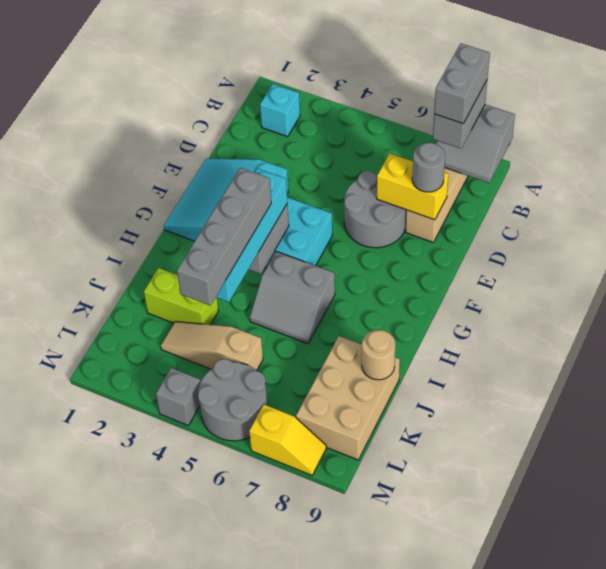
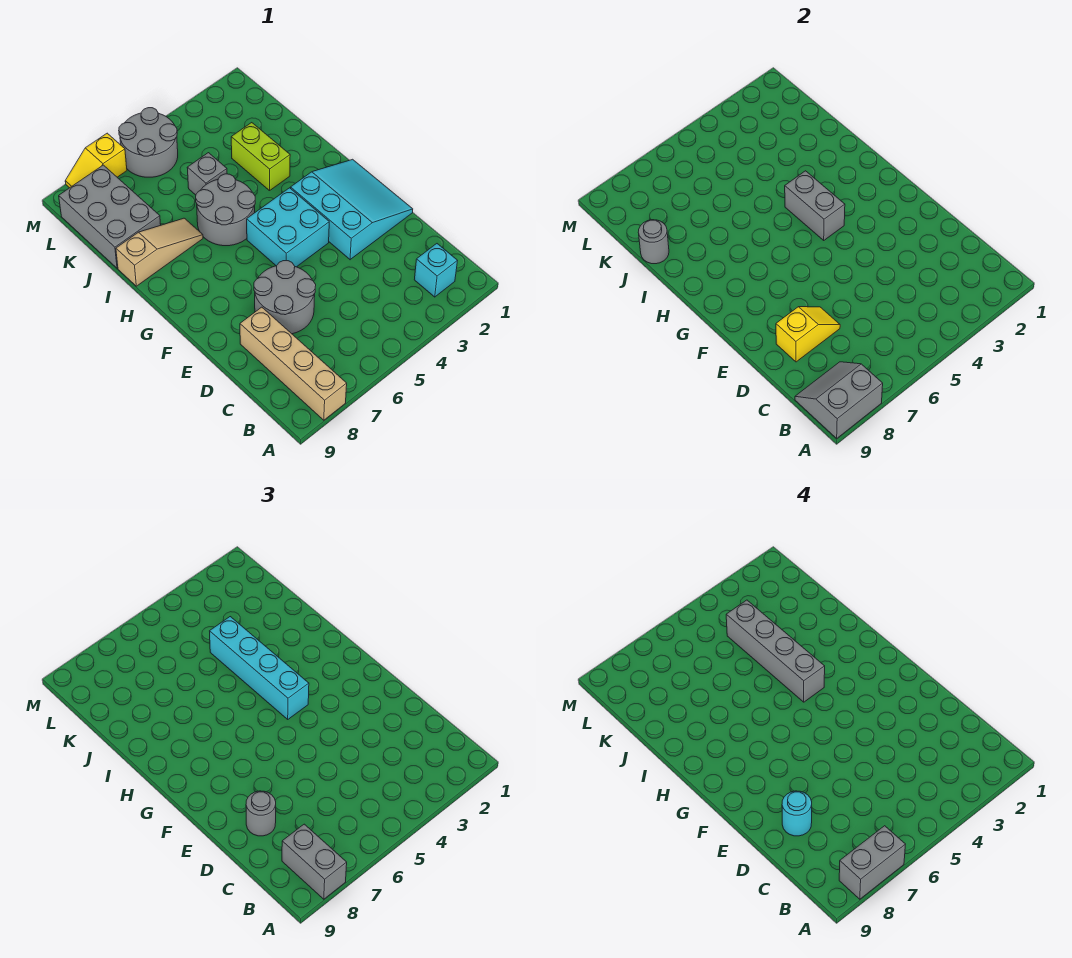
grey 1x2 brick [434,43,490,124] -> grey 1x2 brick turned to [839,826,906,899]
yellow 1x2 brick [377,154,448,220] -> yellow 1x2 slope [776,307,840,362]
none -> cyan 1x1 round brick [782,791,812,836]
grey 2x2 slope [250,251,335,344] -> grey 2x2 round brick [196,174,255,246]
lime 1x2 brick [144,268,218,325] -> lime 1x2 brick turned to [231,123,290,191]
tan 2x3 brick [296,336,400,460] -> grey 2x3 brick [59,165,161,268]
tan 1x1 round brick [362,330,395,380] -> grey 1x1 round brick [638,220,669,264]
tan 1x3 slope [161,322,263,370] -> tan 1x3 slope moved to [116,218,203,286]
grey 1x1 brick [156,368,201,425] -> grey 1x1 brick moved to [187,153,227,195]

